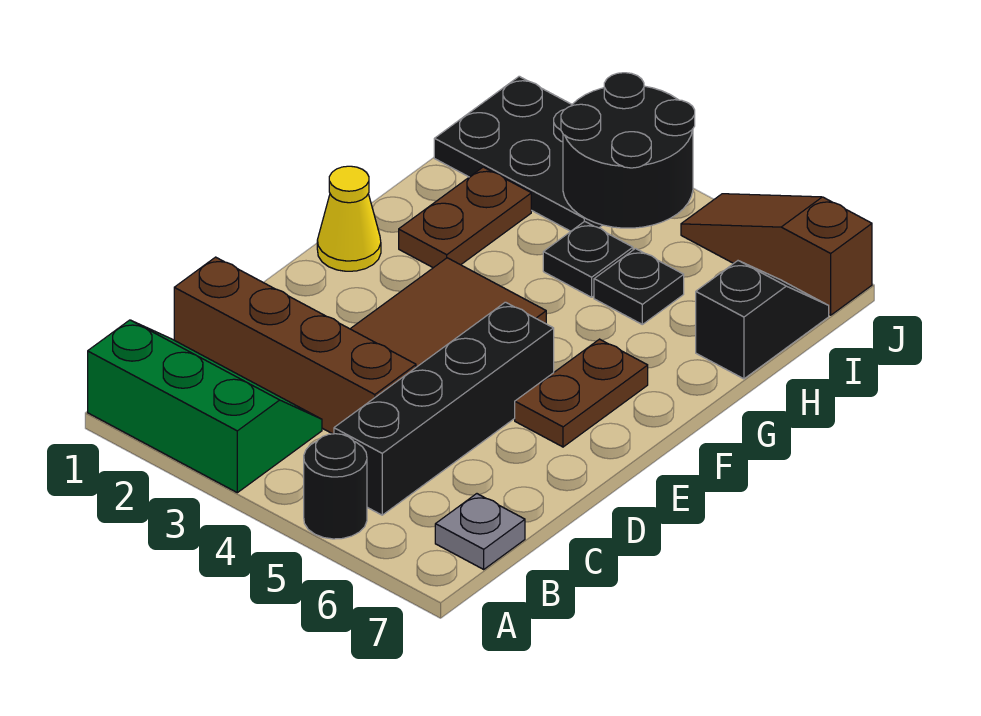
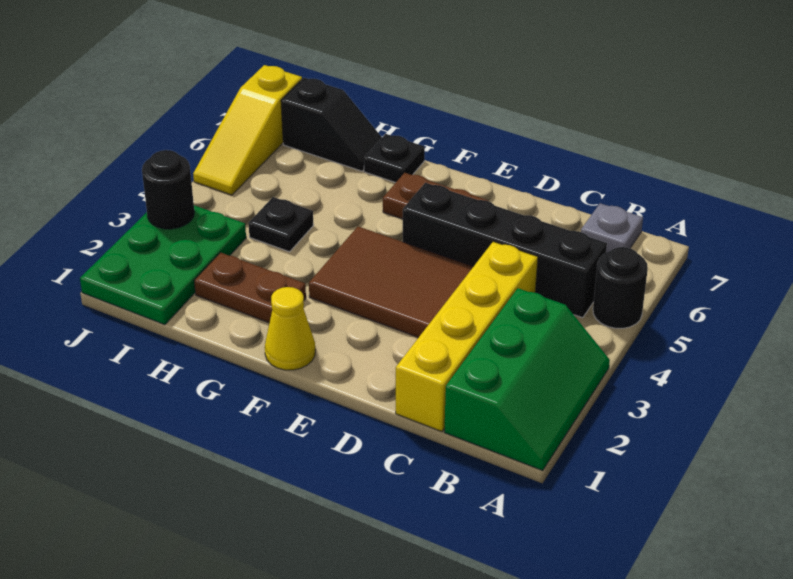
green 2x3 slope [88,320,322,493] -> green 2x3 slope turned to [444,288,610,470]
brown 1x4 brick [174,257,416,434] -> yellow 1x4 brick [396,242,538,432]
black 1x1 plate [594,249,684,324] -> black 1x1 plate moved to [364,134,425,183]
black 1x2 slope [696,261,829,379] -> black 1x2 slope turned to [281,78,382,171]
black 2x3 plate [434,76,602,231] -> green 2x3 plate [80,205,246,325]
black 2x2 round brick [561,73,695,228] -> black 1x1 round brick [142,150,194,229]
brown 1x3 slope [681,194,872,315] -> yellow 1x3 slope [193,65,302,195]

